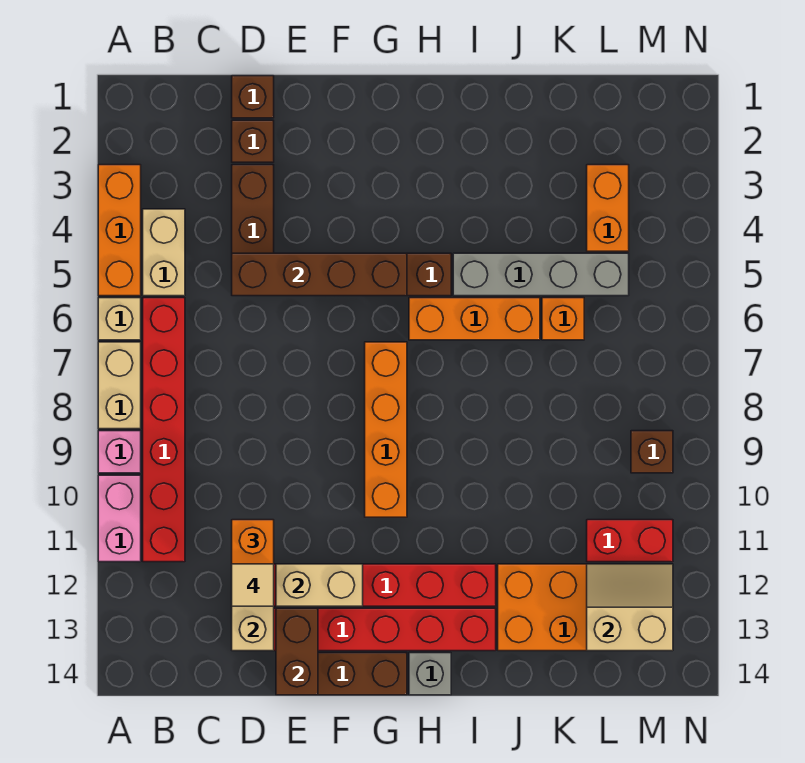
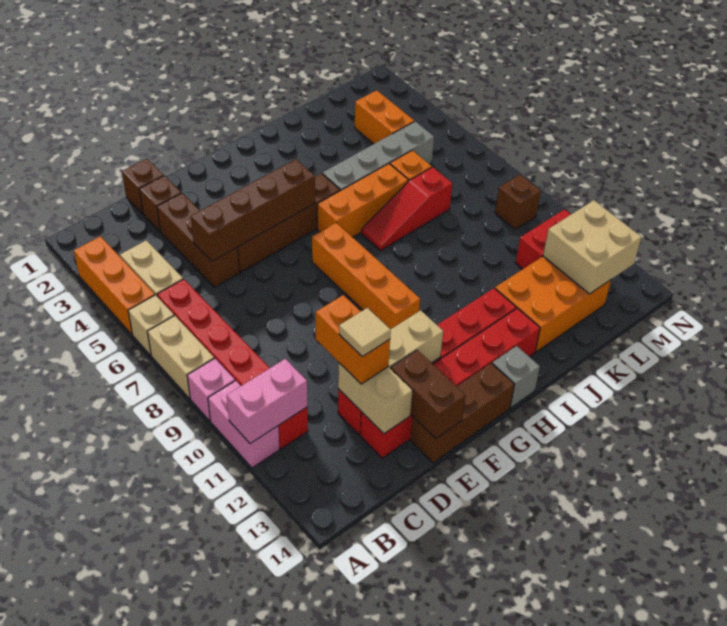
none -> pink 1x2 brick [227,359,307,444]
none -> red 1x3 slope [361,167,452,250]
tan 2x2 slope [587,564,673,651] -> tan 2x2 brick [543,200,642,294]

